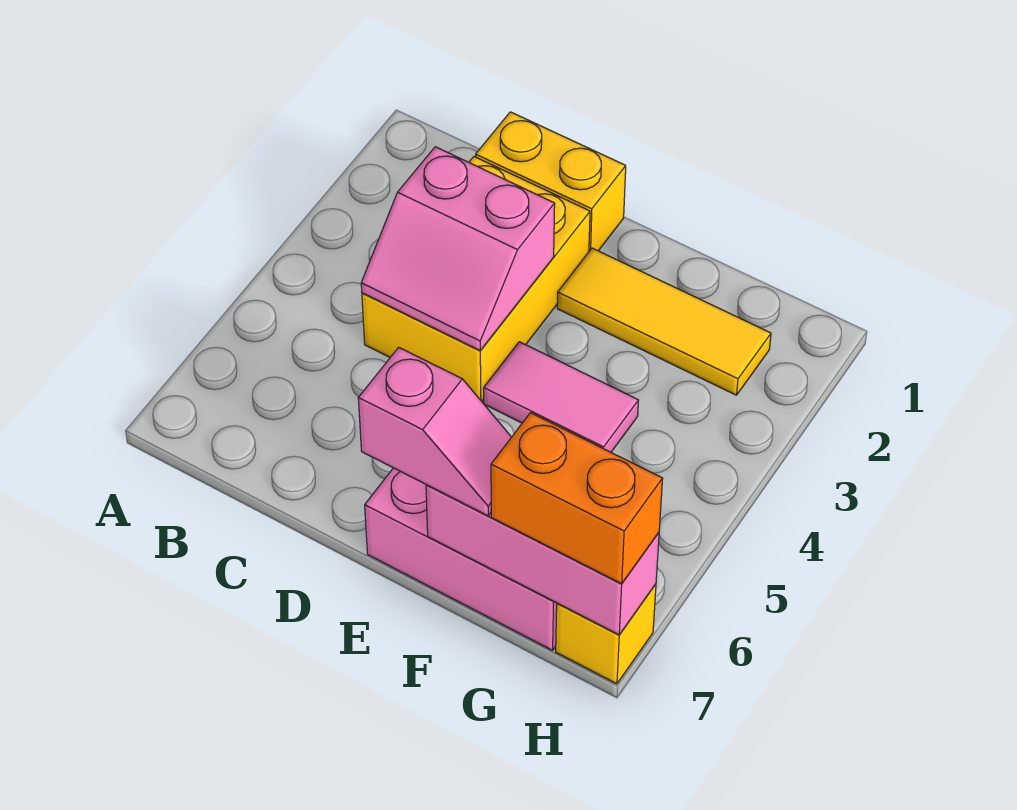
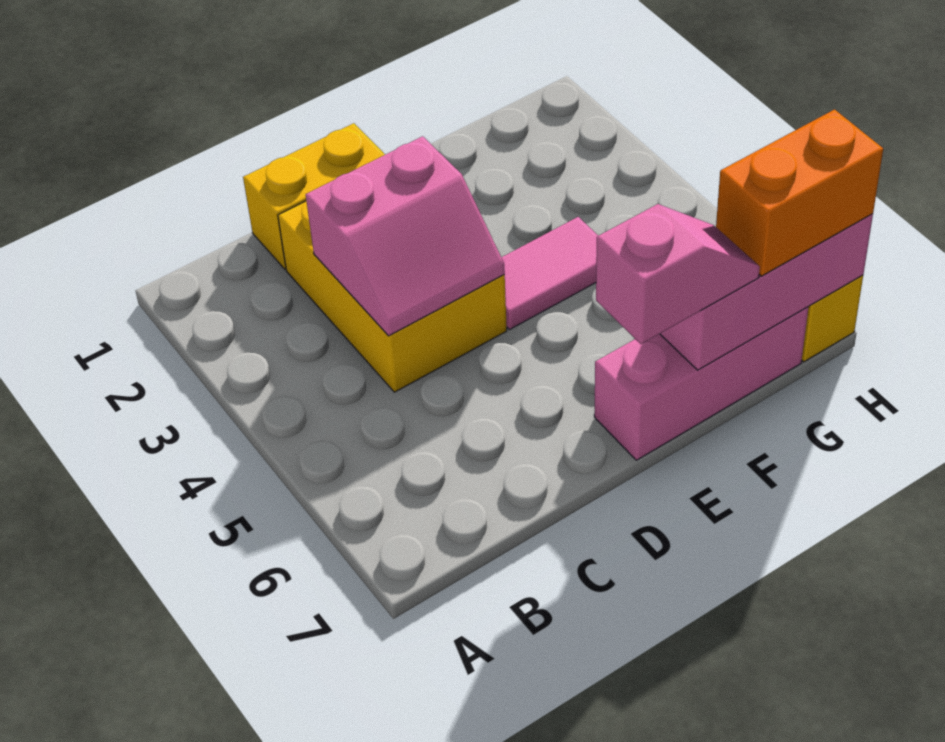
yellow 1x3 tile [557,248,771,395] -> none

